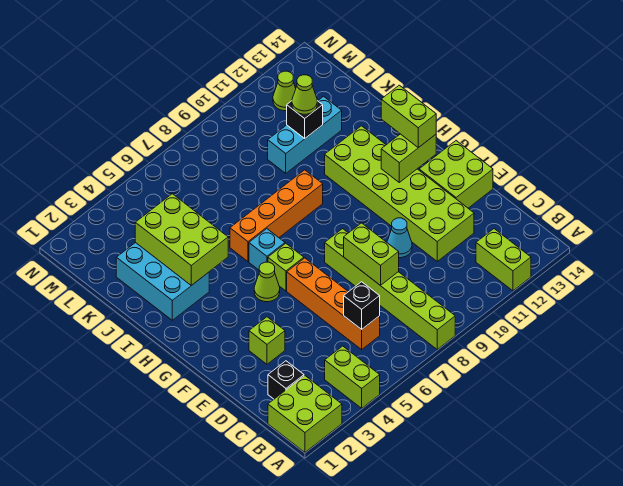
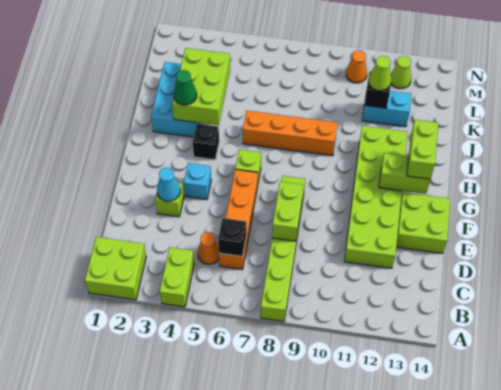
lime 1x2 brick [476,229,531,291] -> none
black 1x1 brick [268,361,304,399] -> black 1x1 brick moved to [193,124,219,160]
none -> orange 1x1 cone [197,232,219,264]
cyan 1x1 cone [387,218,412,258] -> cyan 1x1 cone moved to [157,168,180,201]
lime 1x1 cone [254,262,280,302] -> none
cyan 1x1 brick [249,229,285,270] -> cyan 1x1 brick moved to [184,163,211,199]
none -> green 1x1 cone [174,70,197,105]
cyan 1x3 brick [268,97,342,173] -> cyan 1x2 brick [362,91,411,127]
none -> orange 1x1 cone [346,50,367,83]

